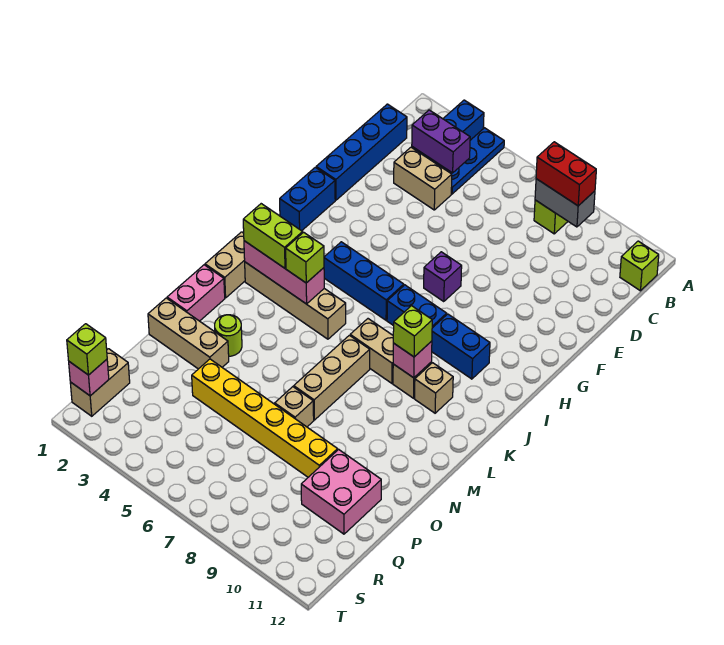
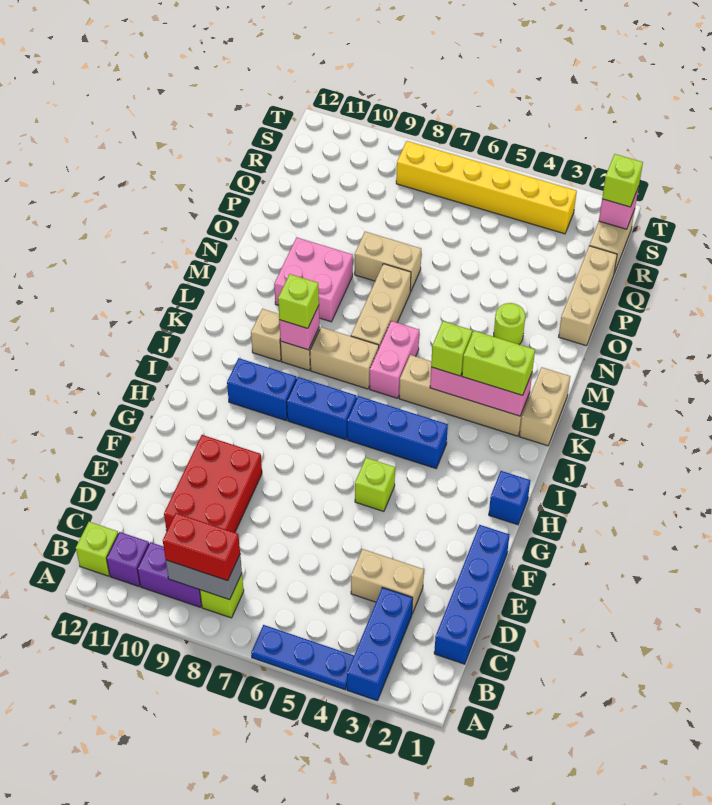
blue 1x3 plate [441,128,504,194] -> blue 1x3 plate turned to [251,625,354,690]
purple 1x2 brick [412,110,470,173] -> purple 1x2 brick moved to [138,542,202,607]
none -> red 2x3 brick [164,435,262,533]
blue 1x2 brick [280,167,335,231] -> blue 1x1 brick [489,471,530,525]
none -> lime 1x1 brick [355,458,395,511]
purple 1x1 brick [424,252,462,302] -> purple 1x1 brick moved to [107,532,149,586]
pink 1x2 brick [167,265,225,321] -> pink 1x2 brick moved to [370,321,419,398]
tan 1x3 brick [148,298,229,369] -> tan 1x3 brick turned to [559,246,617,346]
tan 1x1 brick [275,387,314,427] -> tan 1x2 brick [355,232,421,292]
yellow 1x6 brick [192,359,338,477] -> yellow 1x6 brick moved to [396,141,577,234]
pink 2x2 brick [301,449,381,534] -> pink 2x2 brick moved to [274,237,353,322]

